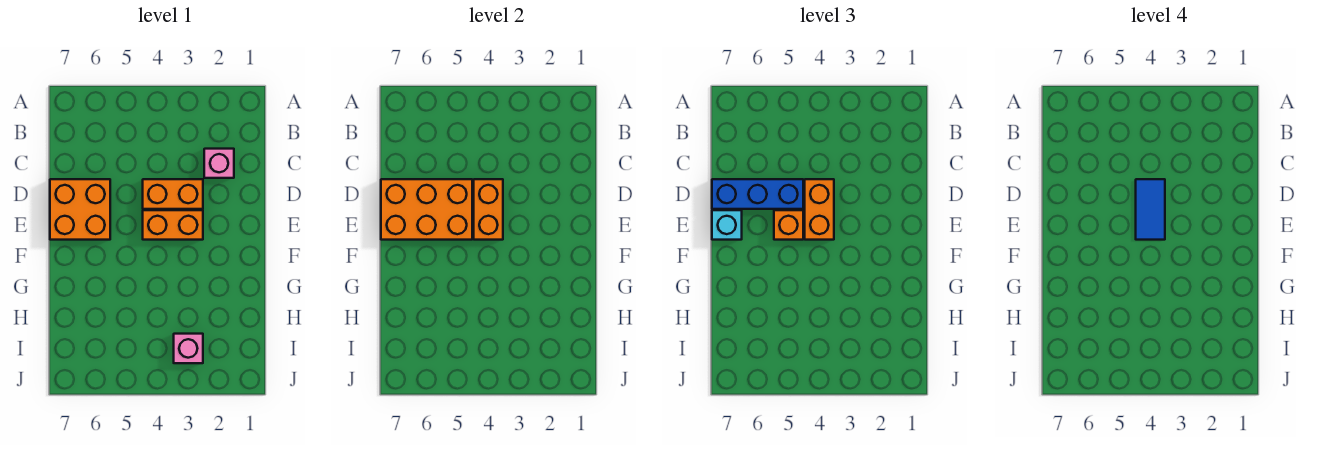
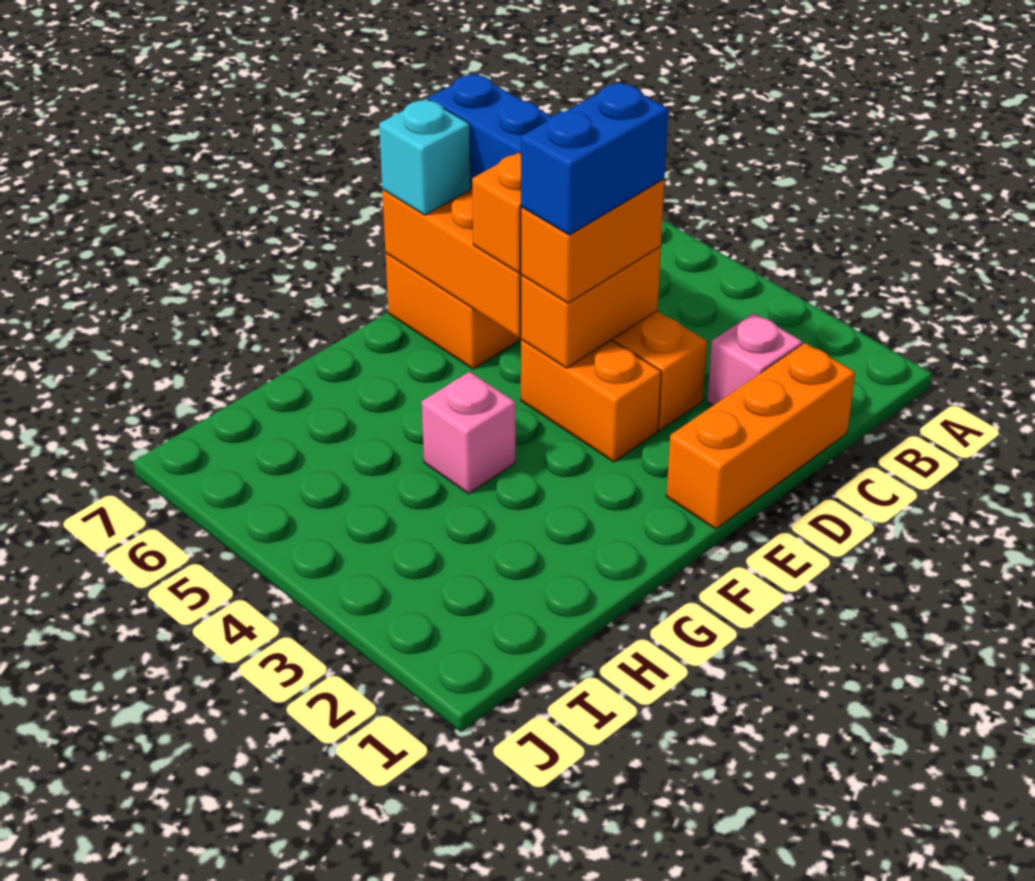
none -> orange 1x3 brick [666,343,855,529]
blue 1x2 tile [1136,179,1165,240] -> blue 1x2 brick [521,82,668,235]
pink 1x1 brick [174,334,203,363] -> pink 1x1 brick moved to [422,372,515,494]

